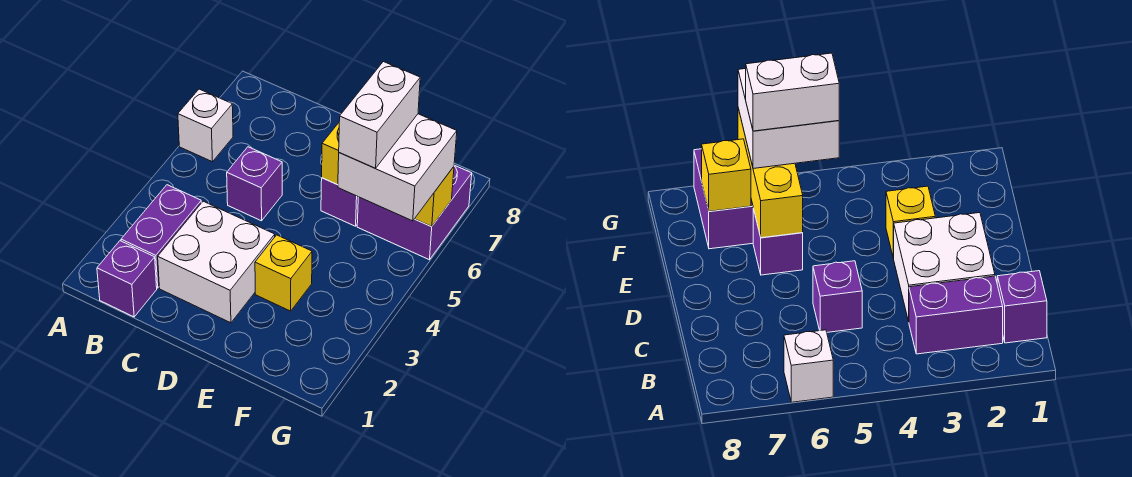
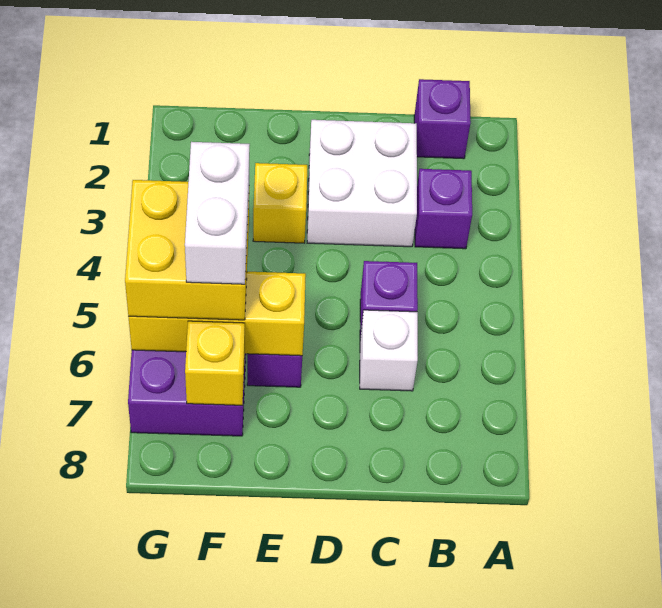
white 1x1 brick [178,89,233,162] -> white 1x1 brick moved to [360,310,418,391]
purple 1x2 brick [121,185,201,288] -> purple 1x1 brick [415,169,472,249]
white 2x2 brick [338,114,457,221] -> yellow 2x2 brick [125,180,249,320]

